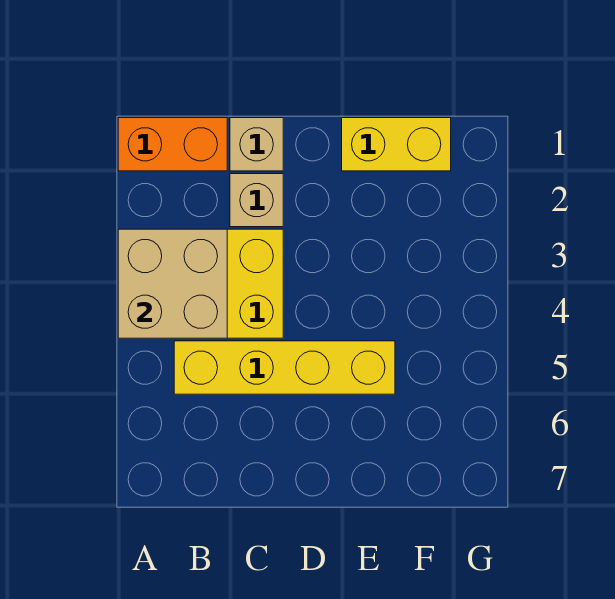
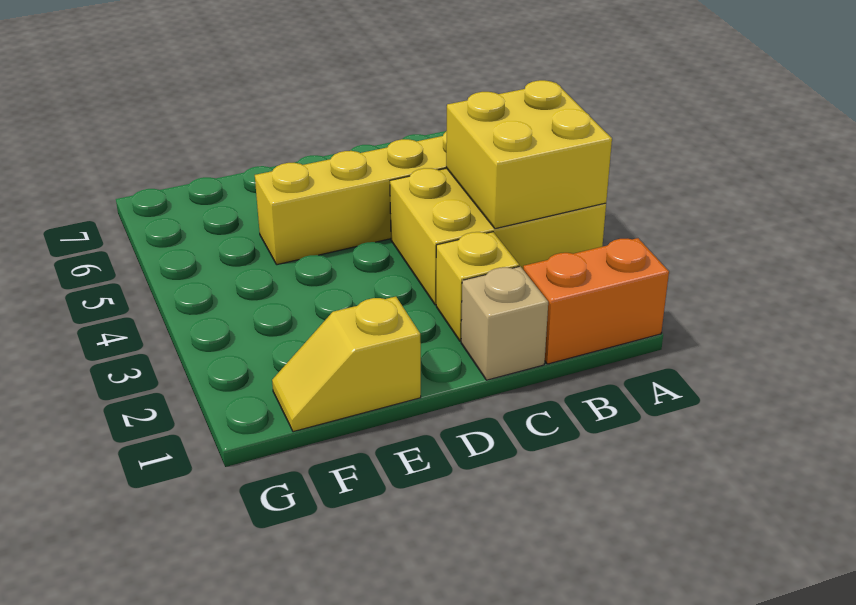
tan 2x2 brick [118,229,227,338] -> yellow 2x2 brick [446,80,612,229]
tan 1x1 brick [230,174,283,227] -> yellow 1x1 brick [436,232,519,341]
yellow 1x2 brick [342,118,451,171] -> yellow 1x2 slope [272,297,421,432]

